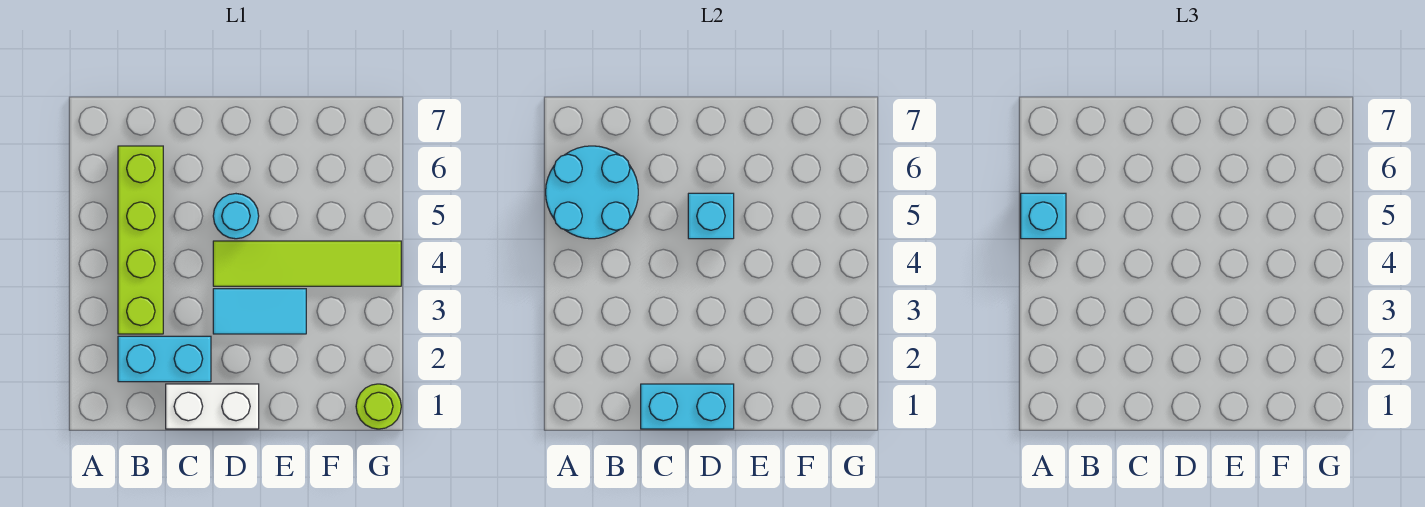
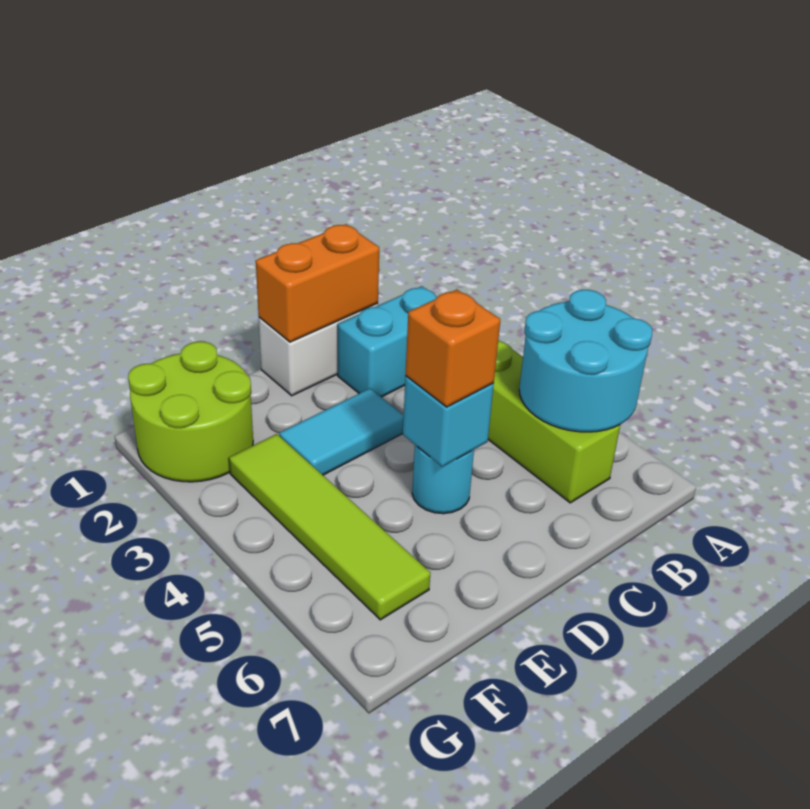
cyan 1x1 brick [1021,193,1066,239] -> none
cyan 1x2 brick [641,384,734,429] -> orange 1x2 brick [256,224,379,342]
lime 1x4 tile [213,241,401,286] -> lime 1x4 tile turned to [229,434,430,620]
none -> orange 1x1 brick [405,290,500,407]
lime 1x1 round brick [356,384,401,429] -> lime 2x2 round brick [128,342,253,482]

